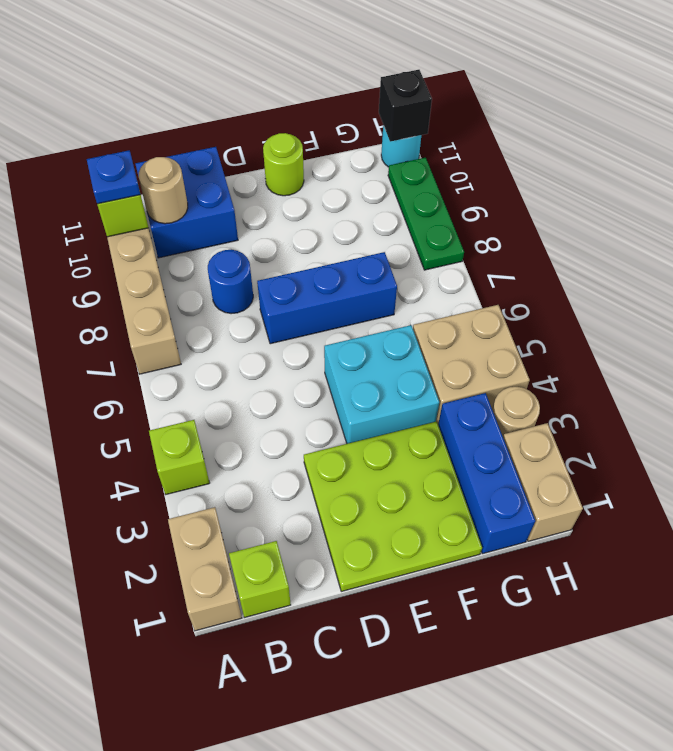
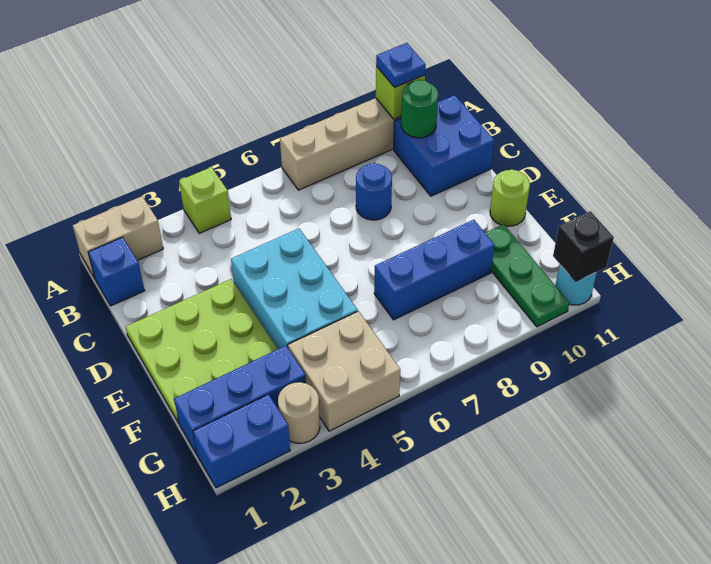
lime 1x1 brick [229,541,291,617] -> blue 1x1 brick [88,237,145,306]
tan 1x1 round brick [139,157,188,224] -> green 1x1 round brick [401,80,438,138]
blue 1x3 brick [257,252,397,344] -> blue 1x3 brick turned to [374,220,495,320]
cyan 2x2 brick [324,325,439,444] -> cyan 2x3 brick [231,229,358,349]
tan 1x2 brick [503,423,583,541] -> blue 1x2 brick [193,395,290,488]
green 1x3 plate [388,158,464,270] -> green 1x3 plate turned to [485,224,569,327]

